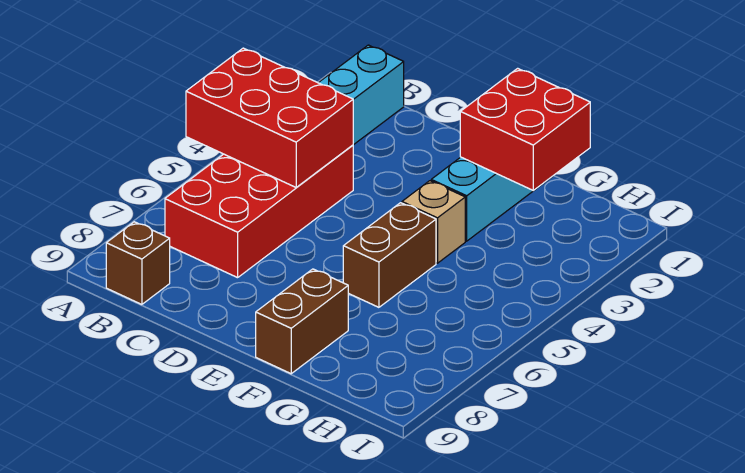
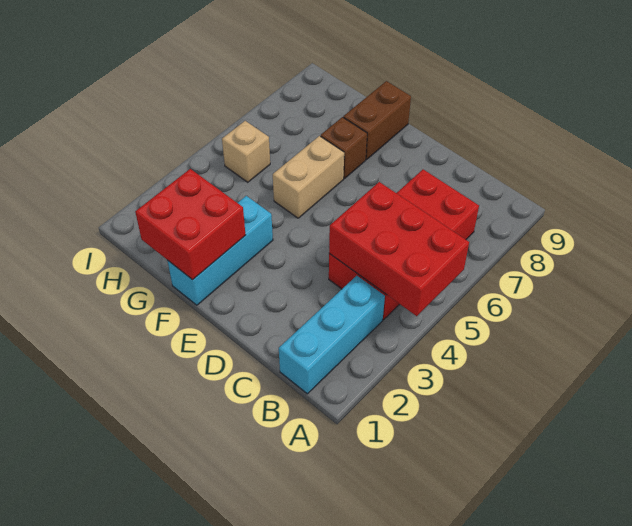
brown 1x1 brick [106,222,170,304] -> brown 1x1 brick moved to [321,117,367,179]
tan 1x1 brick [402,181,465,263] -> tan 1x1 brick moved to [222,121,270,182]
brown 1x2 brick [343,203,436,307] -> tan 1x2 brick [273,136,344,218]

